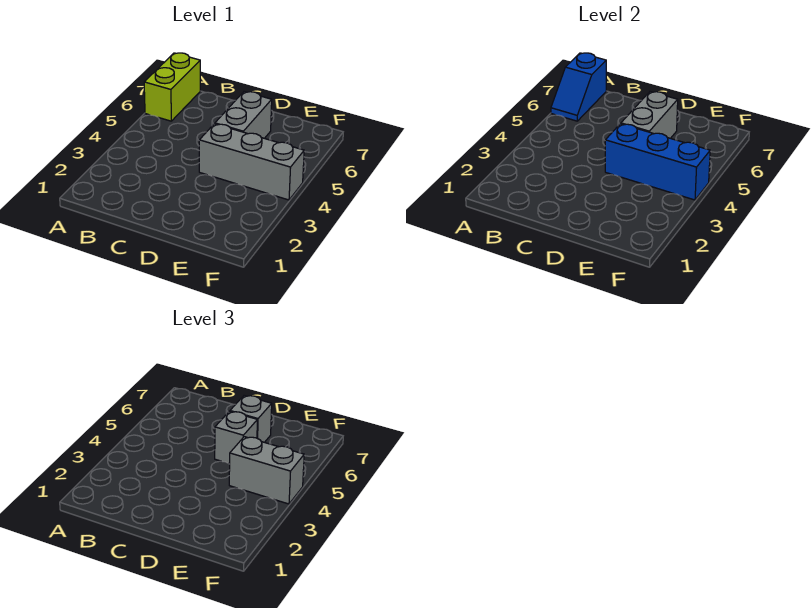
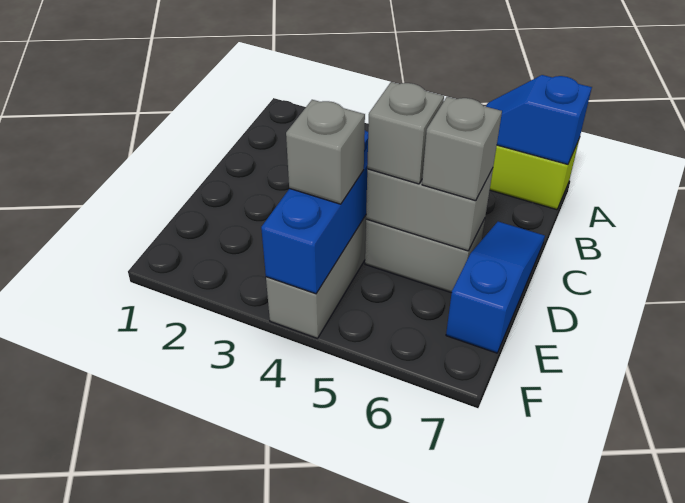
none -> blue 1x3 slope [446,222,545,353]
grey 1x2 brick [229,437,304,504] -> grey 1x1 brick [286,100,365,204]

